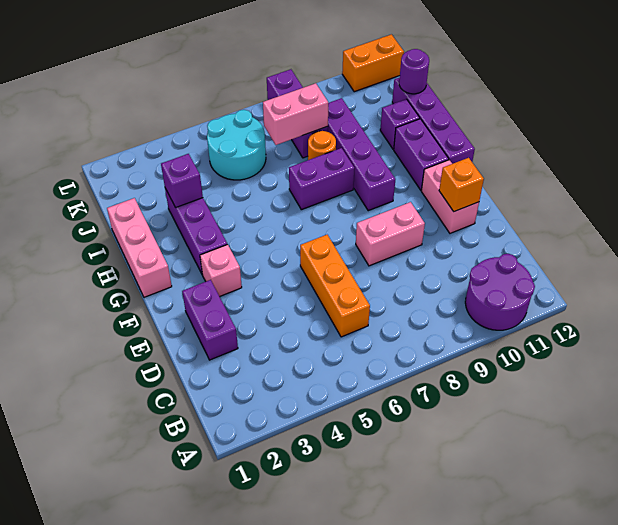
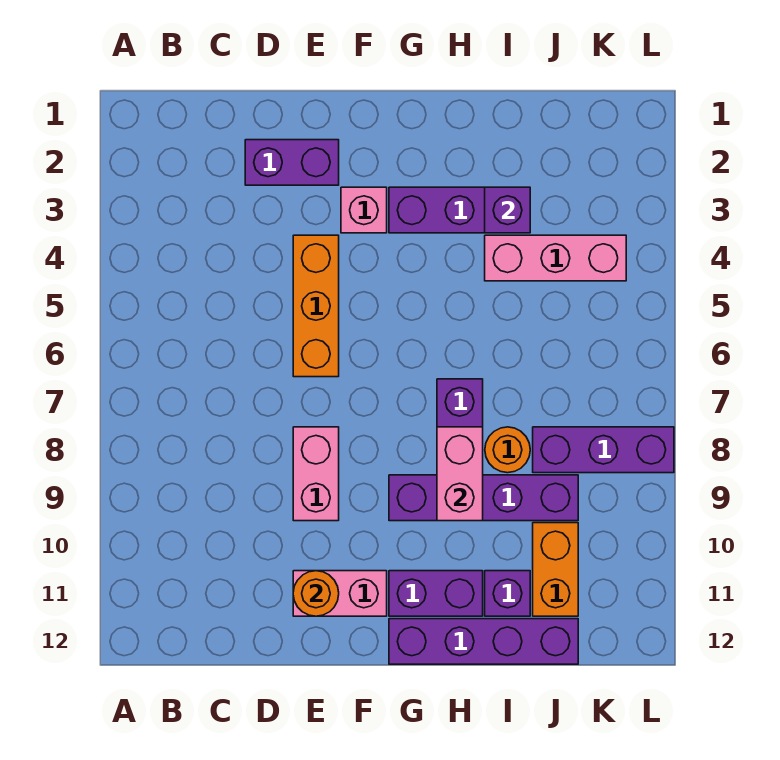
purple 2x2 round brick [465,254,535,330] -> none
orange 1x3 brick [300,235,370,337] -> orange 1x3 brick turned to [293,235,339,377]
orange 1x1 brick [439,158,484,212] -> orange 1x1 round brick [293,571,339,616]
pink 1x3 brick [107,198,172,297] -> pink 1x3 brick moved to [485,235,626,281]
cyan 2x2 round brick [207,110,266,180] -> none
pink 1x2 brick [263,83,328,145] -> pink 1x2 brick moved to [437,427,483,521]
purple 1x1 round brick [399,49,429,94] -> none
orange 1x2 brick [342,34,404,92] -> orange 1x2 brick moved to [533,523,578,616]

